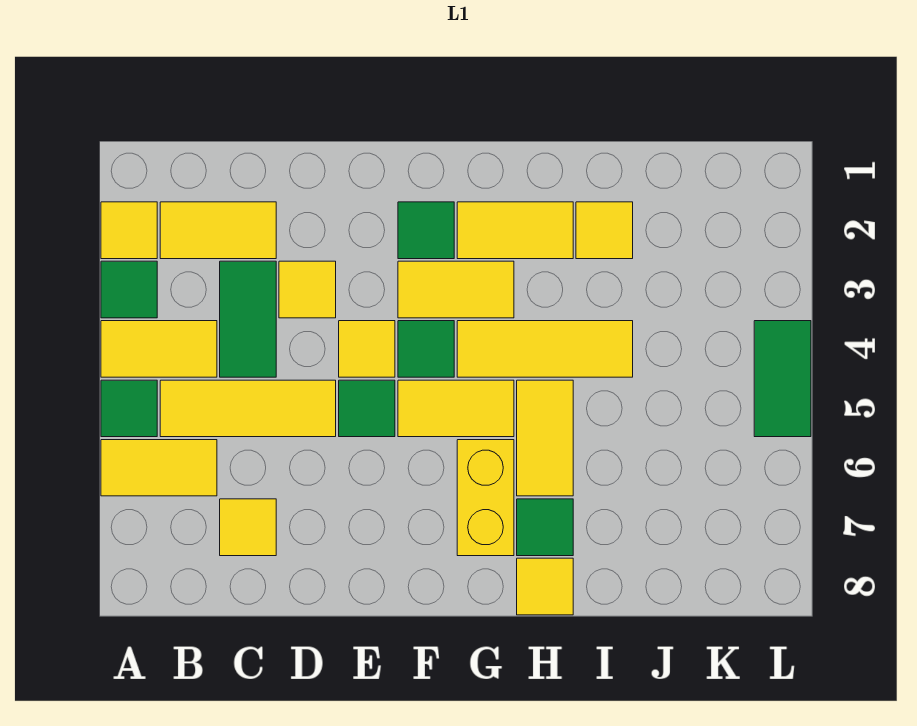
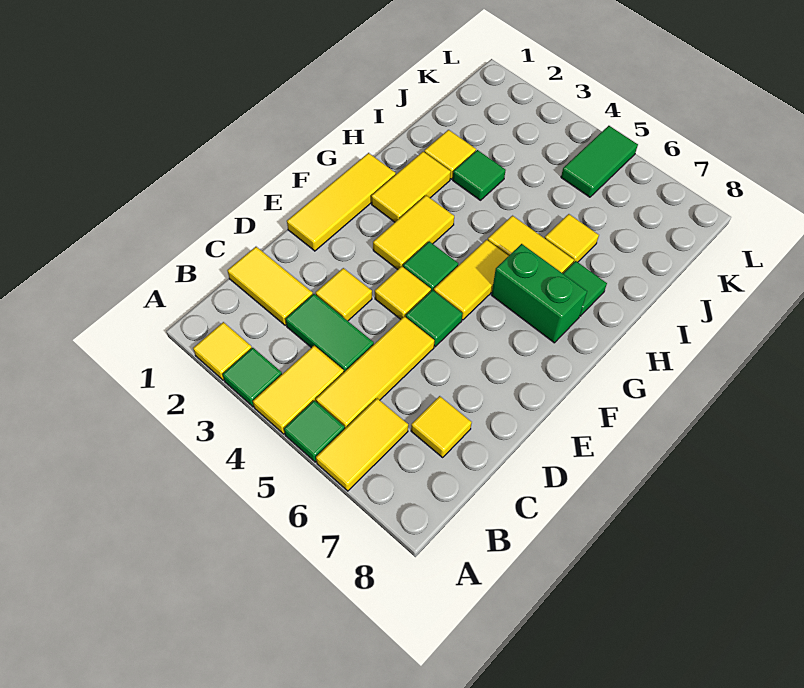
yellow 1x2 tile [160,202,276,259] -> yellow 1x2 tile turned to [227,247,313,325]
green 1x1 tile [398,202,454,259] -> green 1x1 tile moved to [453,150,506,200]
yellow 1x3 tile [457,321,633,377] -> yellow 1x3 tile moved to [287,153,396,251]
yellow 1x2 brick [457,440,514,556] -> green 1x2 brick [491,244,587,343]
yellow 1x1 tile [517,558,573,615] -> yellow 1x1 tile moved to [545,214,599,263]
green 1x2 tile [754,321,811,437] -> green 1x2 tile turned to [561,126,638,197]

